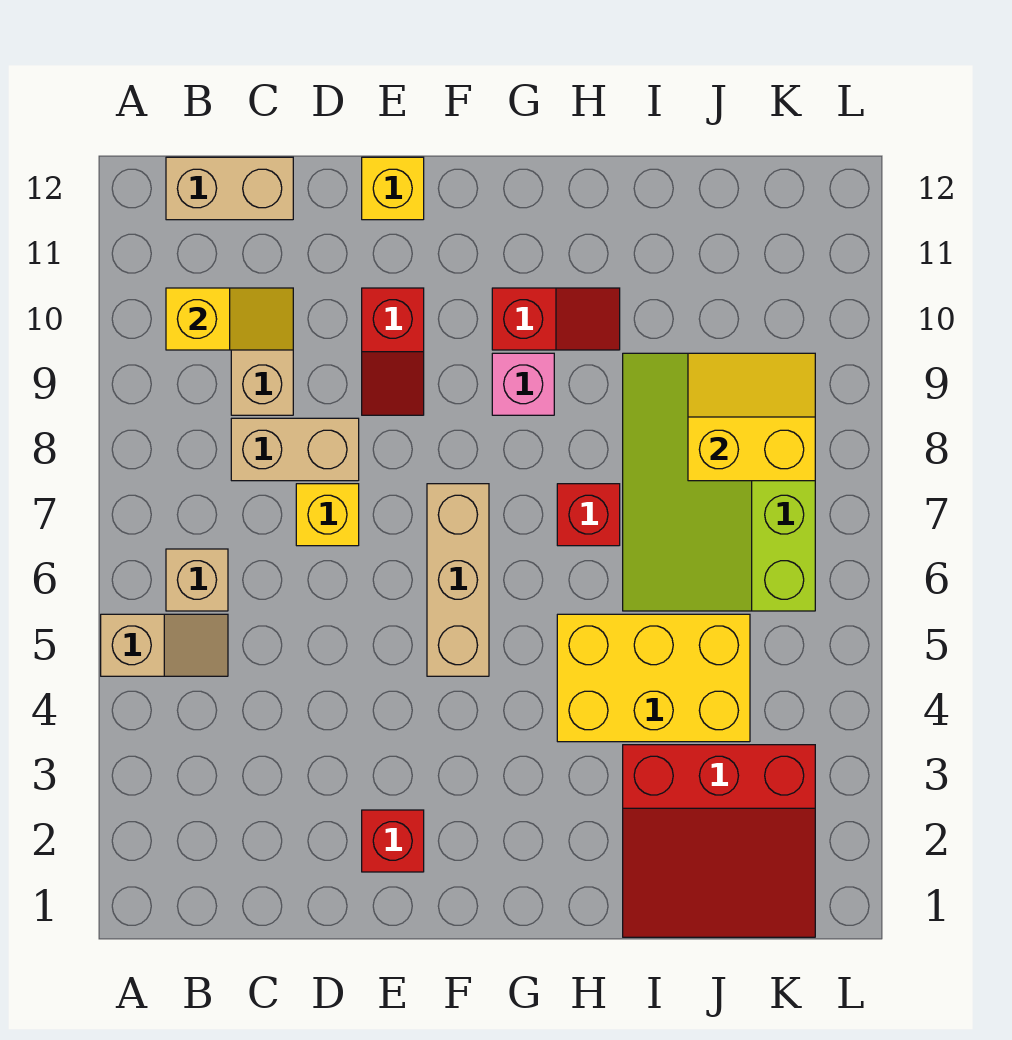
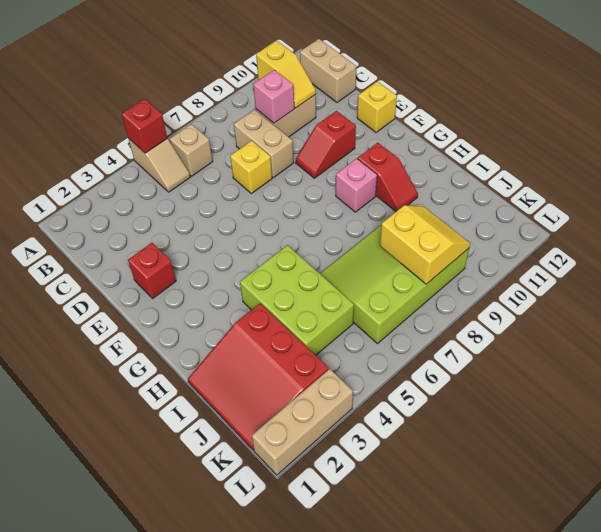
none -> pink 1x1 brick [253,70,294,123]
tan 1x3 brick [427,484,489,676] -> tan 1x3 brick moved to [252,369,353,475]
yellow 2x3 brick [557,614,750,742] -> lime 2x3 brick [240,245,354,355]
red 1x1 brick [557,484,620,546] -> red 1x1 brick moved to [122,99,167,153]

